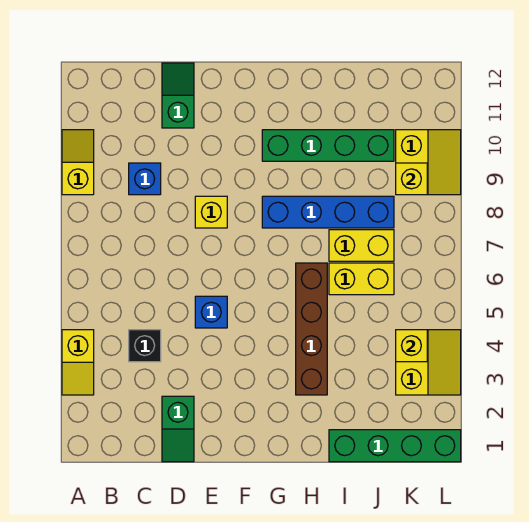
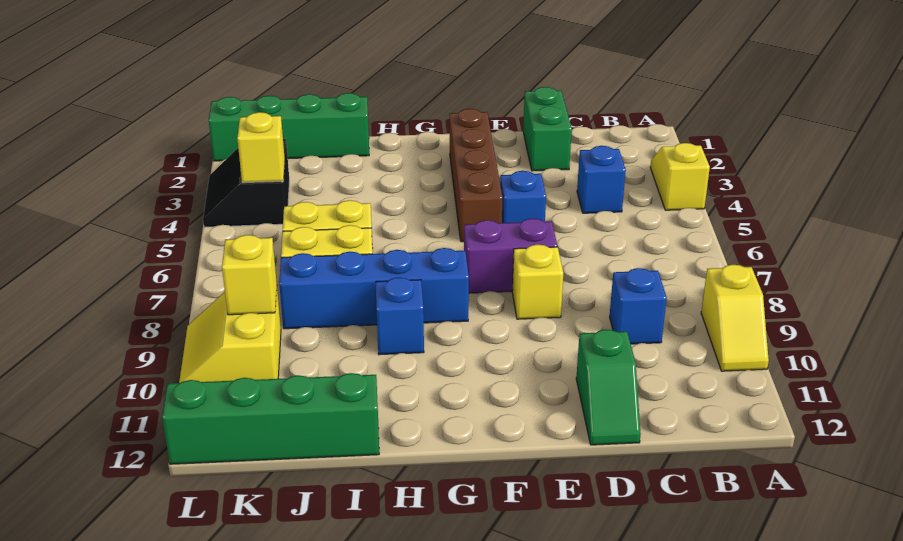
black 1x1 brick [129,330,161,362] -> blue 1x1 brick [577,146,626,213]
green 1x2 slope [162,396,194,462] -> green 1x2 brick [523,87,572,171]
none -> purple 1x2 brick [464,219,557,293]
green 1x4 brick [262,130,394,161] -> green 1x4 brick moved to [162,373,379,464]
brown 1x4 brick [296,263,327,395] -> brown 1x4 brick moved to [450,109,503,242]
none -> blue 1x1 brick [376,277,424,355]
yellow 2x2 slope [396,330,461,395] -> black 2x2 slope [203,139,289,227]

